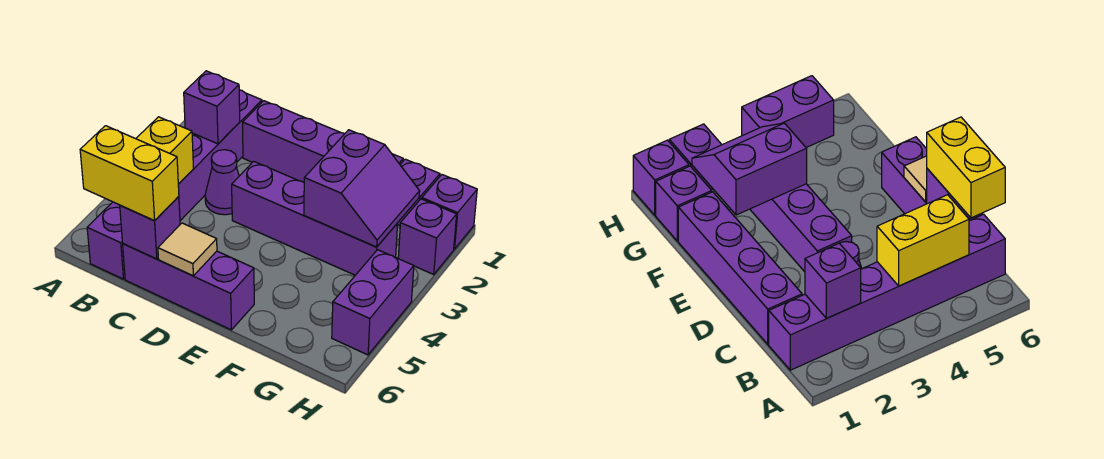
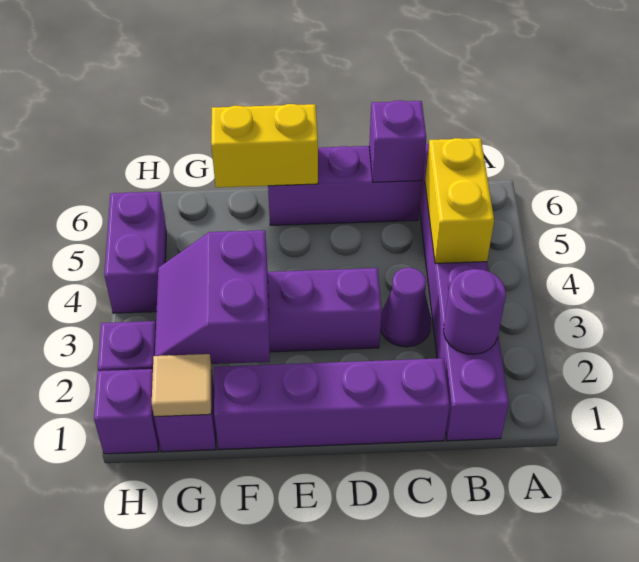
purple 1x1 brick [184,71,240,144] -> purple 1x1 round brick [444,269,506,354]
yellow 1x2 brick [80,126,179,221] -> yellow 1x2 brick moved to [211,104,318,187]
tan 1x1 tile [158,223,217,276] -> tan 1x1 tile moved to [152,354,212,417]

